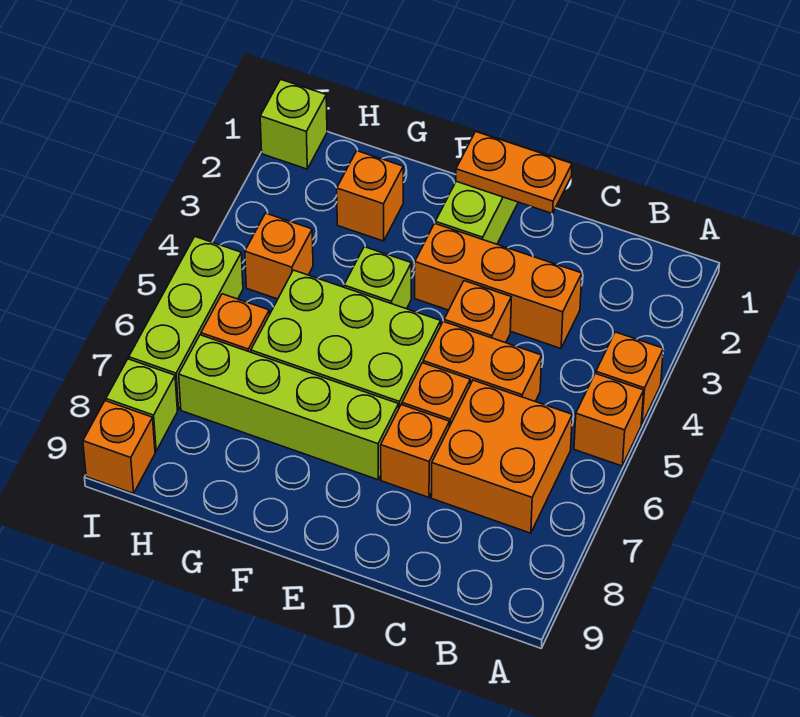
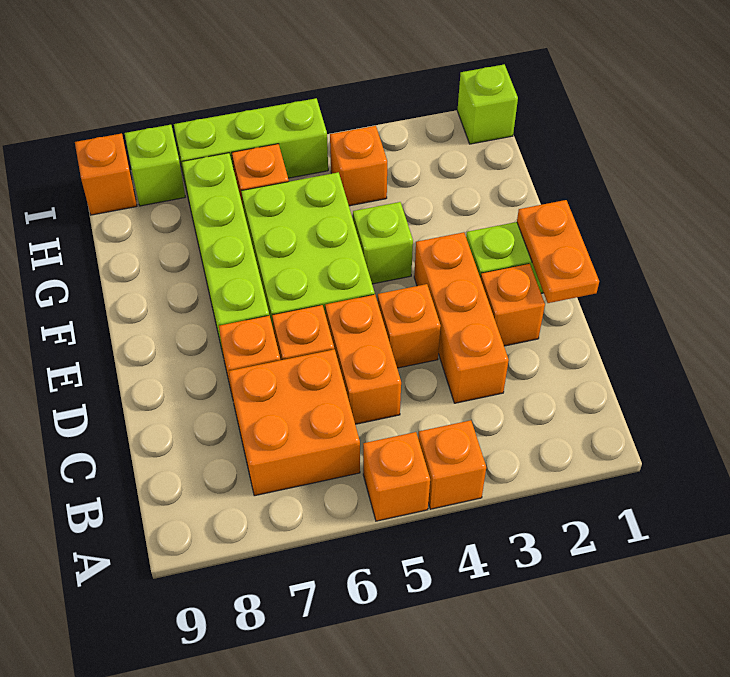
orange 1x1 brick [337,151,403,241] -> orange 1x1 brick moved to [481,264,545,346]

